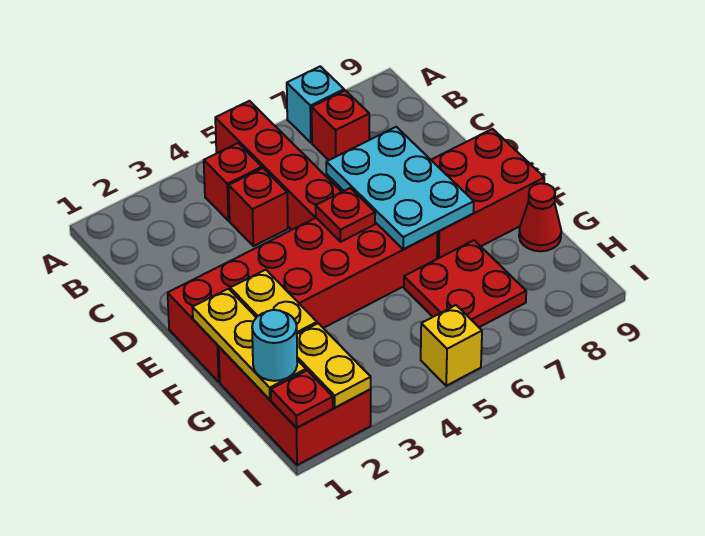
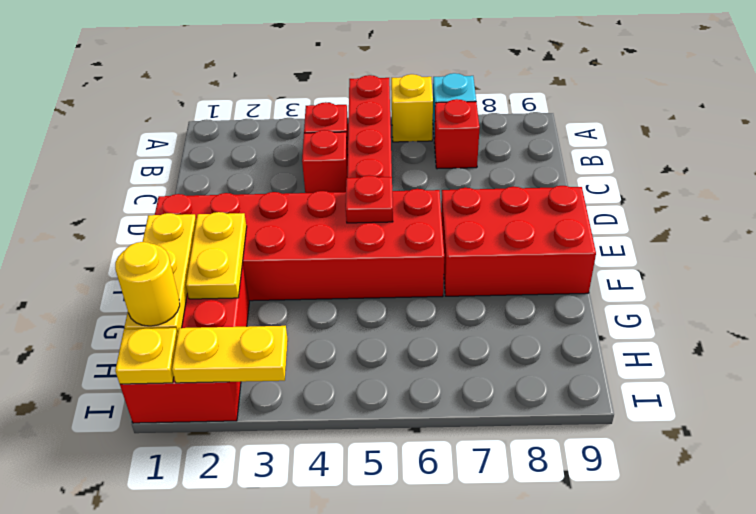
cyan 2x3 plate [326,127,474,250] -> none
red 2x2 plate [404,240,526,327] -> none
red 1x1 cone [519,183,561,251] -> none
cyan 1x1 round brick [252,310,297,381] -> yellow 1x1 round brick [115,242,180,326]
yellow 1x2 plate [297,323,371,408] -> yellow 1x2 plate turned to [172,326,288,383]
red 1x1 plate [271,370,333,428] -> yellow 1x1 plate [115,328,178,384]
yellow 1x1 brick [421,305,482,386] -> yellow 1x1 brick moved to [391,74,433,142]

